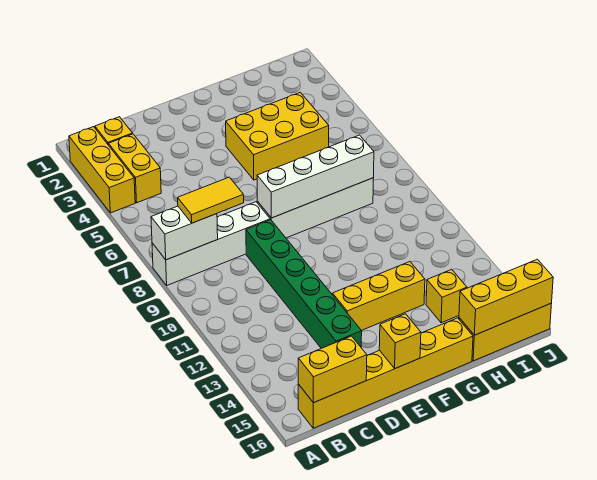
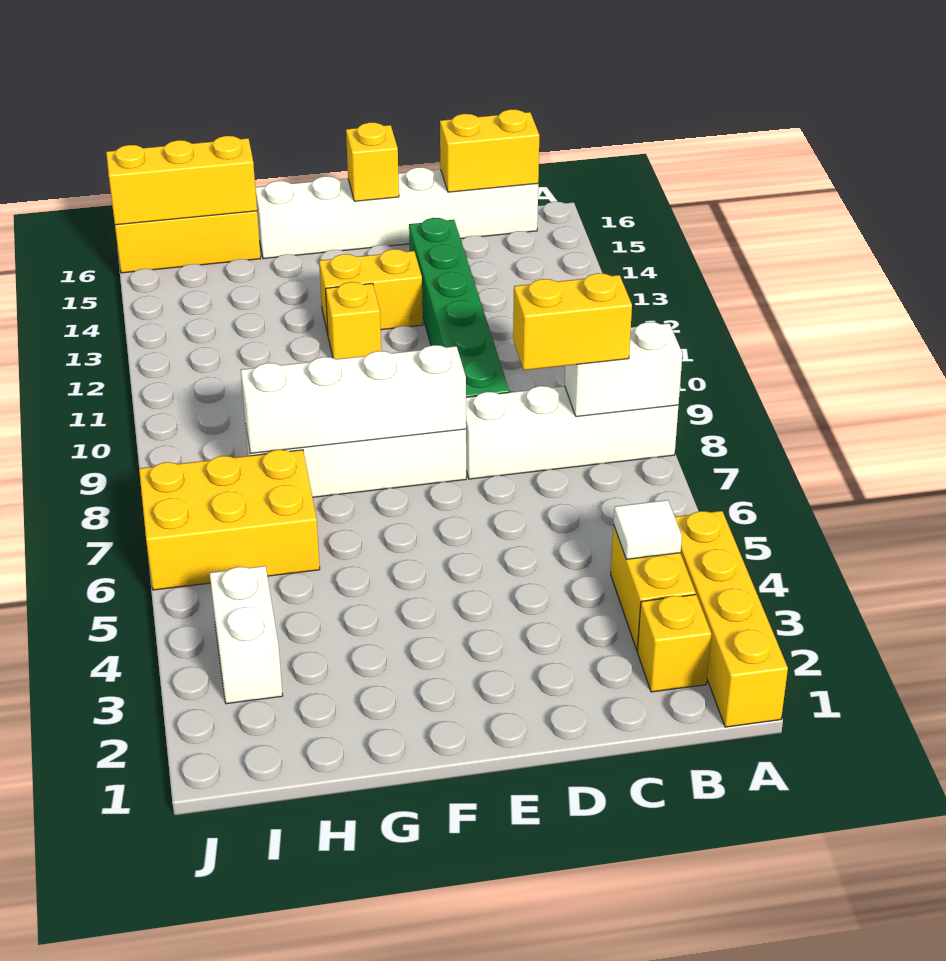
yellow 1x3 brick [69,127,135,213] -> yellow 1x4 brick [675,511,788,727]
none -> white 1x1 tile [614,500,682,559]
yellow 1x2 tile [178,177,244,223] -> yellow 1x2 brick [513,273,632,370]
yellow 1x6 brick [298,318,473,428] -> white 1x6 brick [255,167,538,259]
yellow 1x3 brick [332,262,425,331] -> yellow 1x2 brick [319,249,423,334]
yellow 2x3 brick [226,92,329,180] -> yellow 2x3 brick moved to [139,450,320,590]
yellow 1x1 brick [426,269,467,323] -> yellow 1x1 brick moved to [326,282,381,359]
none -> white 1x2 brick [210,566,283,704]

